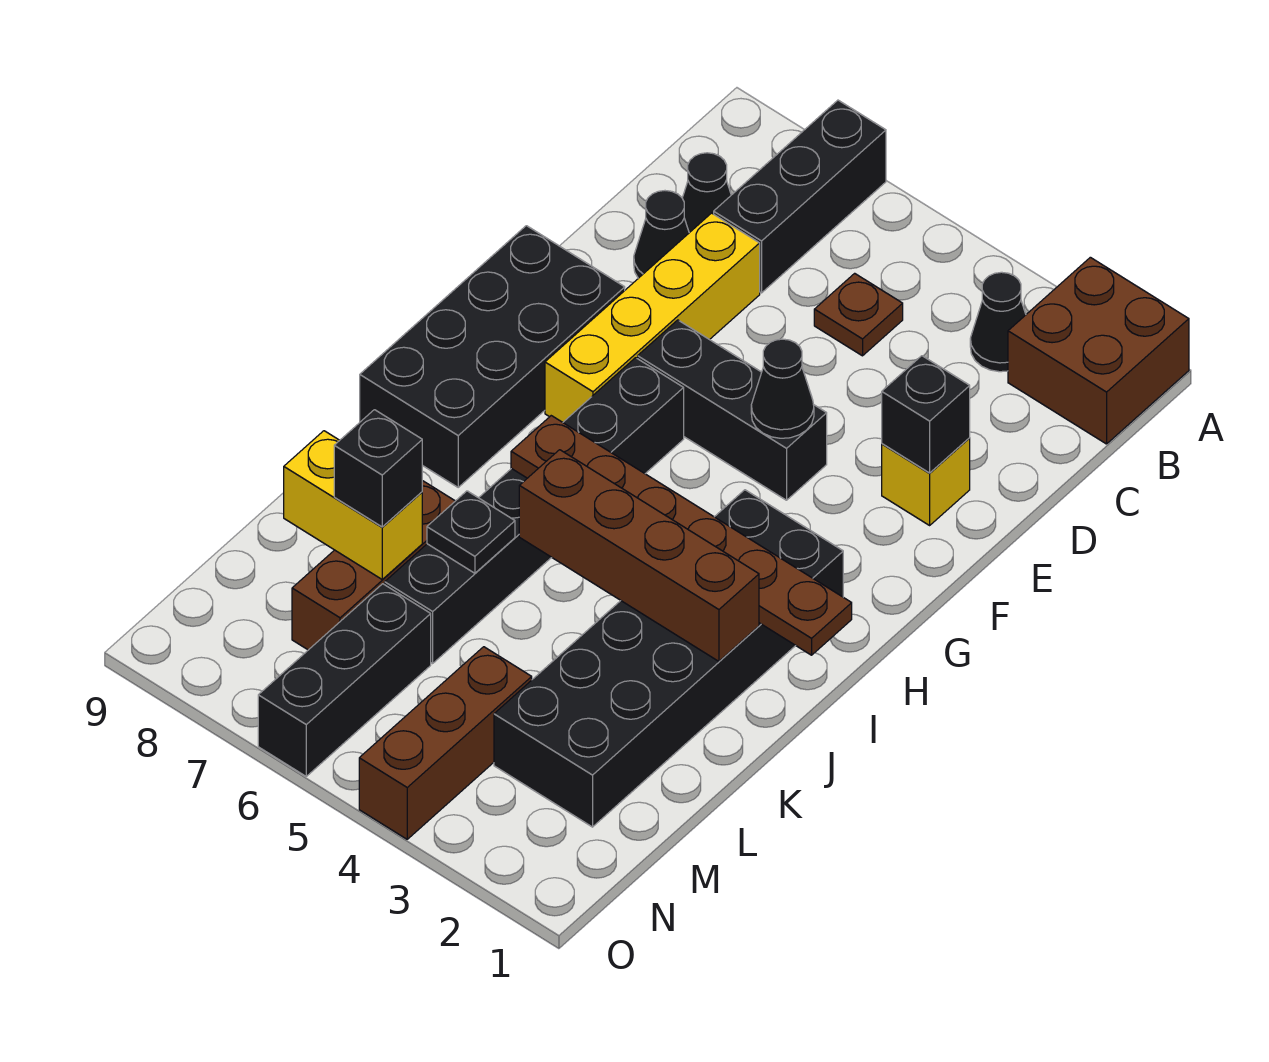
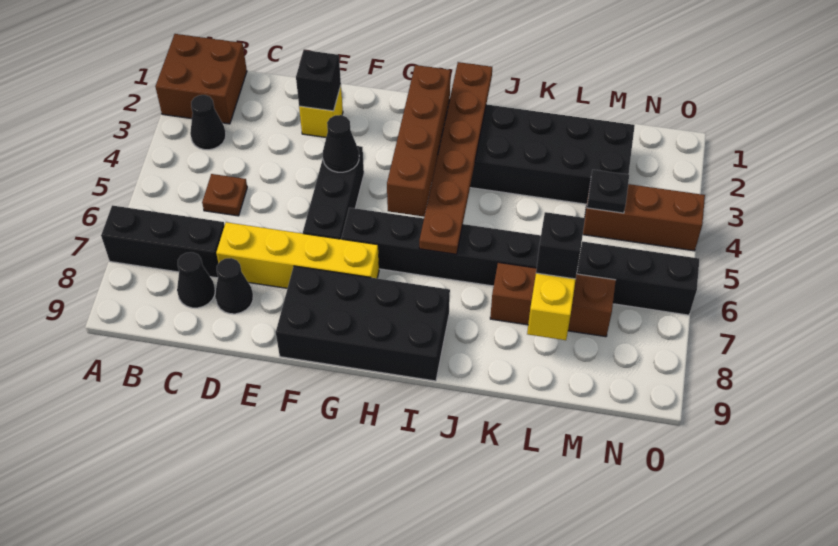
brown 1x4 brick [519,450,759,661] -> brown 1x4 brick moved to [387,65,451,217]
black 1x1 plate [427,491,515,573] -> black 1x1 plate moved to [587,170,629,213]

